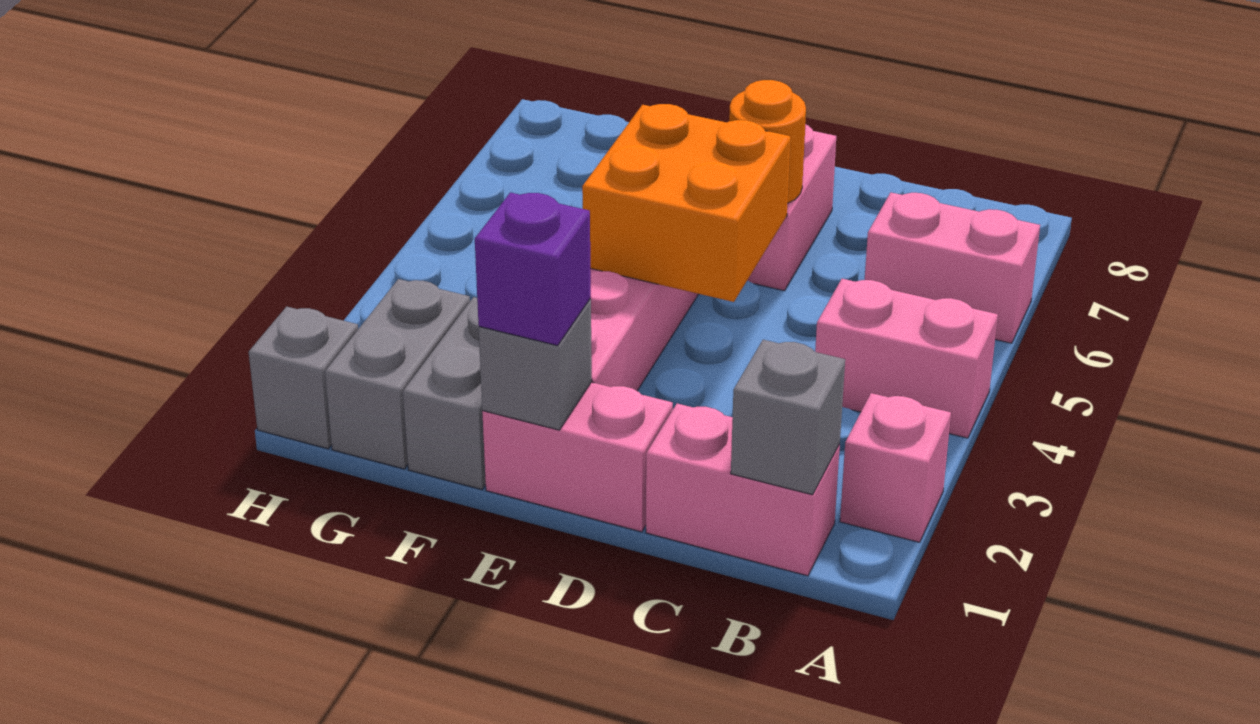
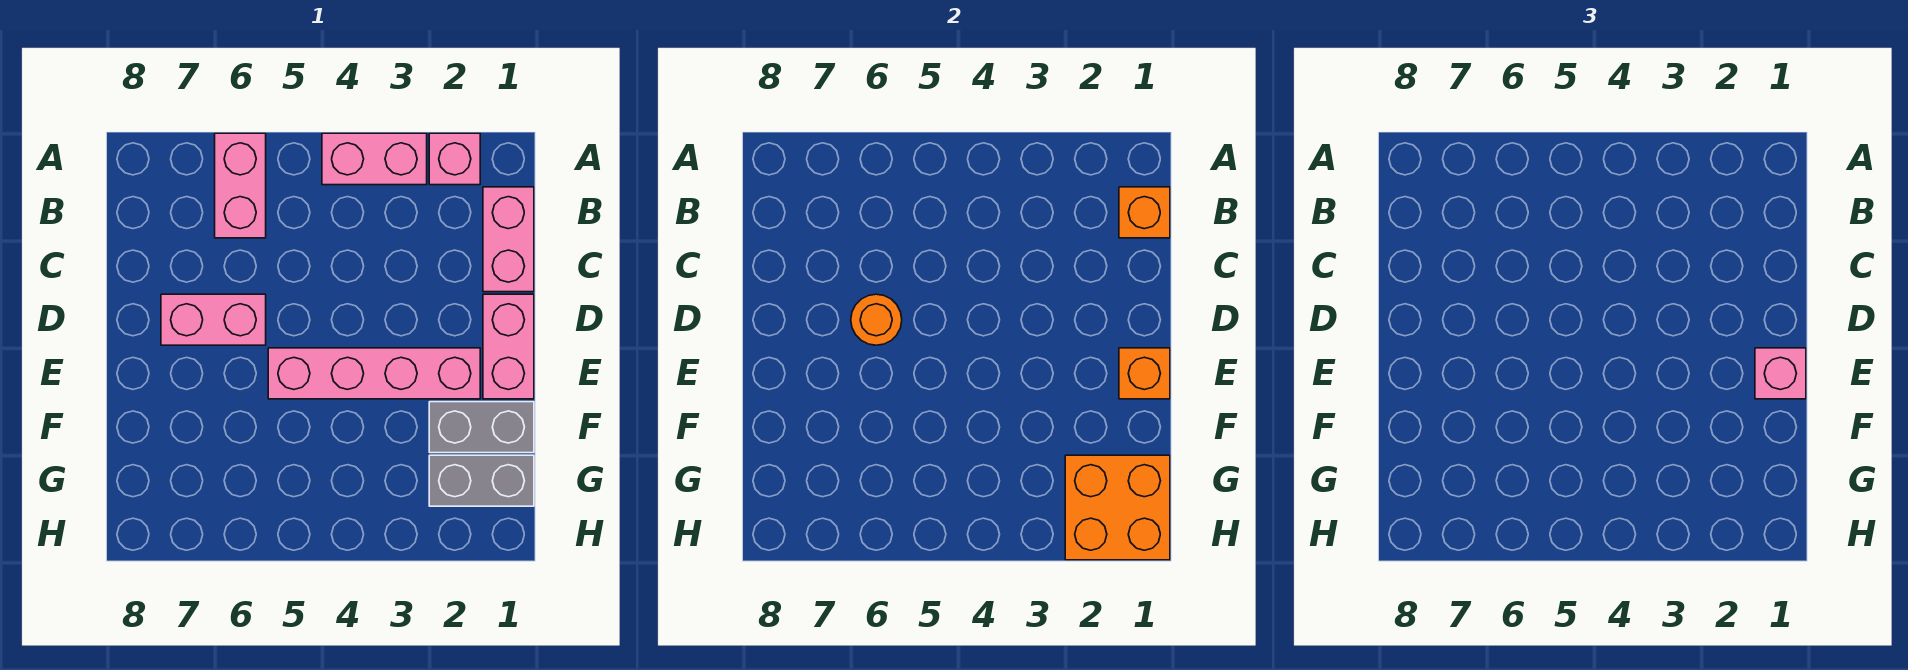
pink 1x2 brick [815,279,998,438] -> pink 1x2 brick turned to [322,133,427,185]
grey 1x1 brick [731,340,845,495] -> orange 1x1 brick [1119,187,1170,238]
orange 2x2 brick [582,104,790,302] -> orange 2x2 brick moved to [1065,455,1170,560]
grey 1x1 brick [479,298,592,430] -> orange 1x1 brick [1119,348,1170,399]
purple 1x1 brick [475,192,591,346] -> pink 1x1 brick [1755,348,1806,399]
grey 1x1 brick [249,307,358,449] -> none

